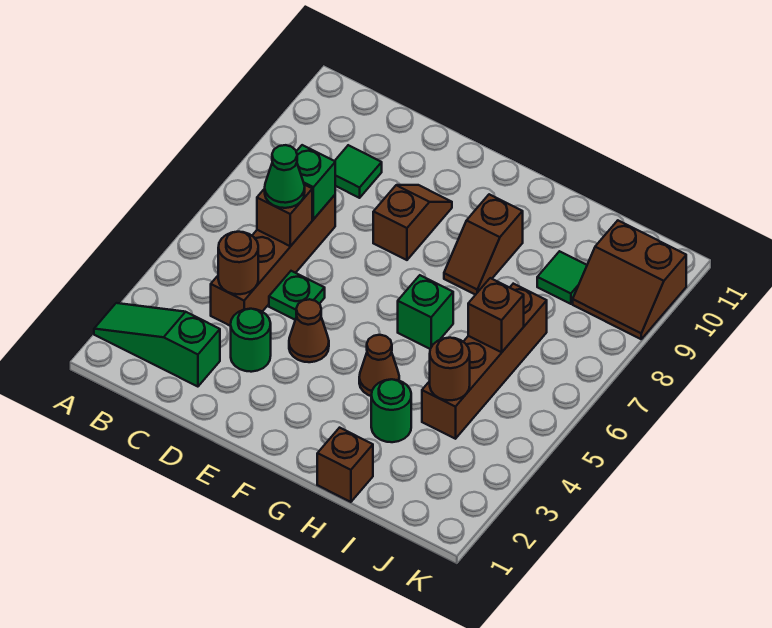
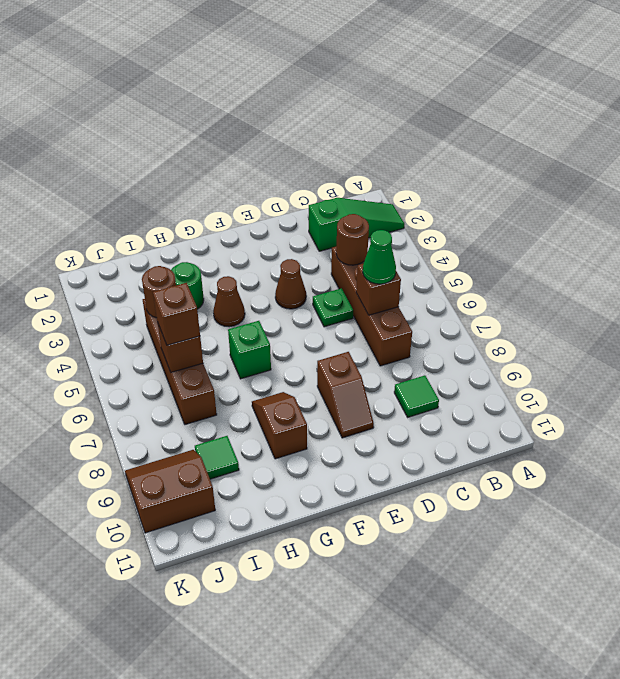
green 1x1 brick [296,145,335,219] -> none
green 1x1 round brick [231,309,271,372] -> none
brown 1x1 brick [317,428,373,502] -> brown 1x1 brick moved to [153,283,200,345]

